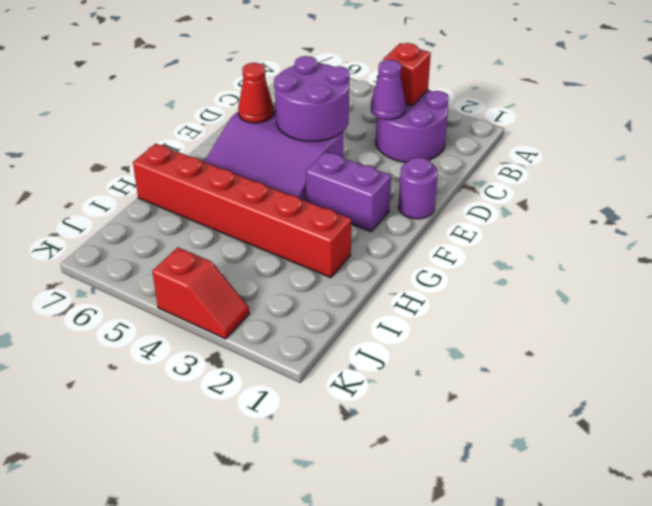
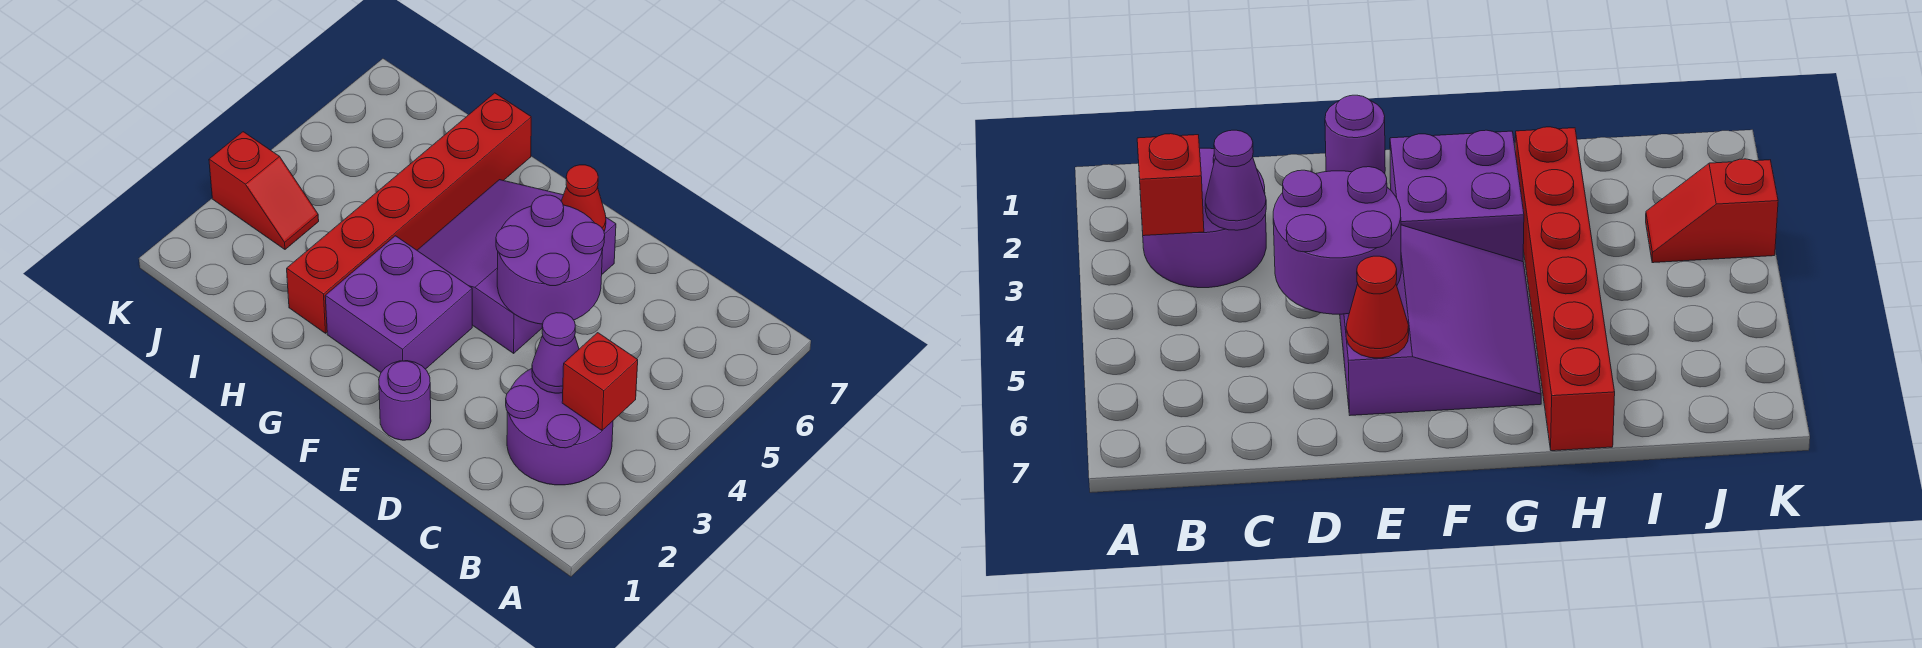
purple 1x2 brick [306,152,391,232] -> purple 2x2 brick [325,236,472,372]
red 1x2 slope [152,247,249,339] -> red 1x2 slope turned to [209,132,319,249]

